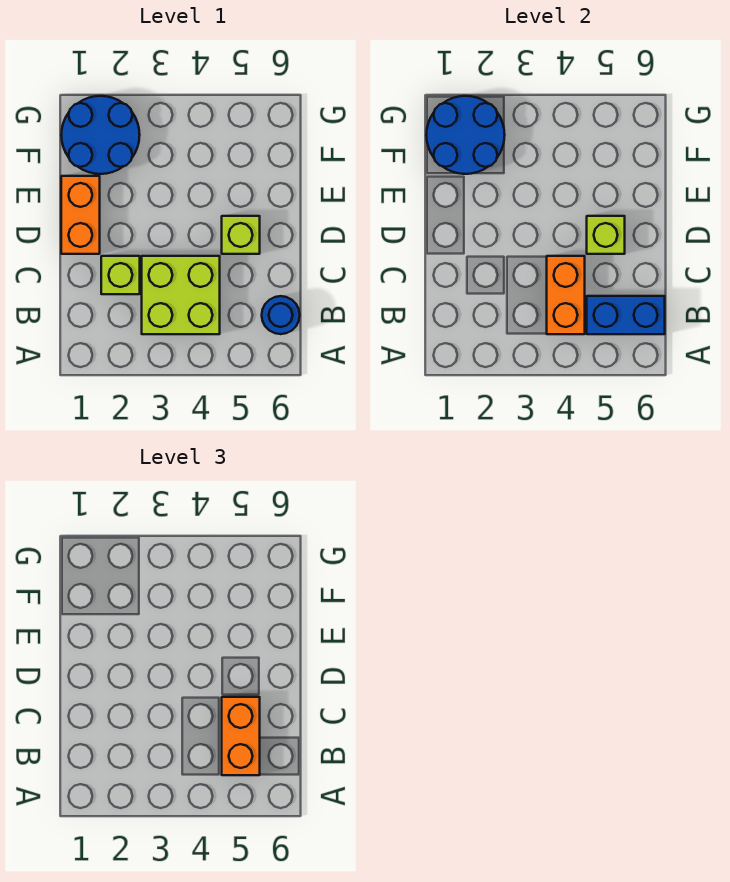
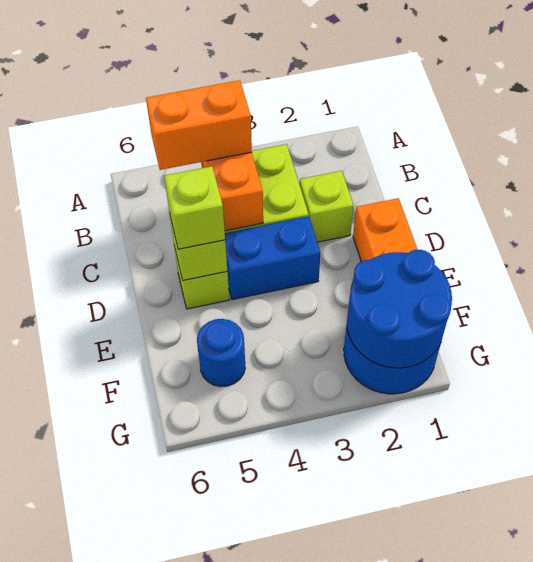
blue 1x2 brick [587,296,665,334] -> blue 1x2 brick moved to [225,216,321,300]
orange 1x2 brick [222,697,260,775] -> orange 1x2 brick turned to [146,80,252,170]
blue 1x1 round brick [262,296,300,334] -> blue 1x1 round brick moved to [197,319,245,387]
none -> lime 1x1 brick [164,166,225,249]

